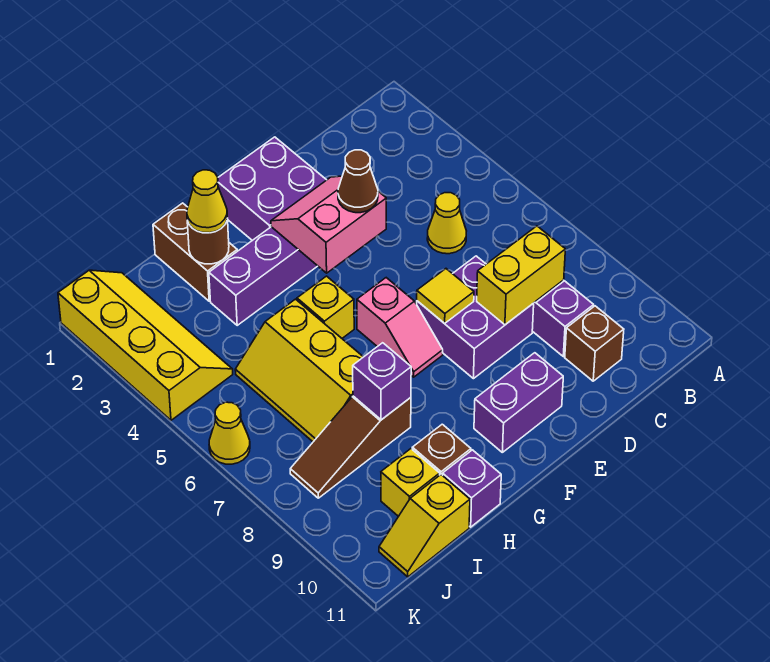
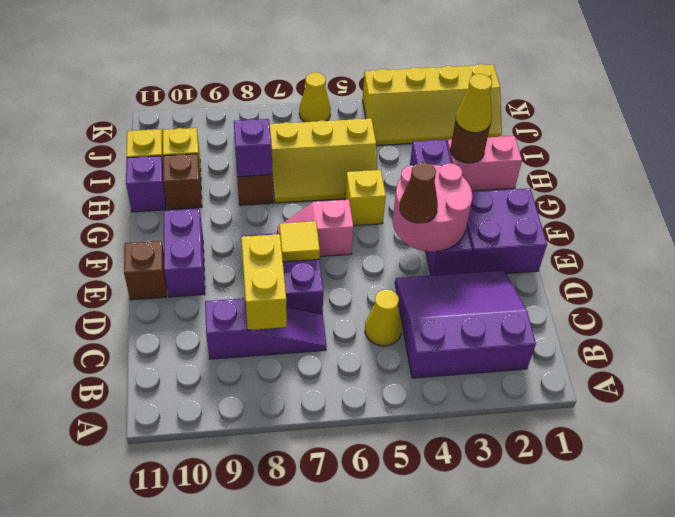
none -> purple 3x3 slope [395,270,536,378]
brown 1x1 brick [565,306,624,381] -> brown 1x1 brick moved to [124,241,167,300]
pink 2x2 slope [271,176,386,273] -> pink 2x2 round brick [393,163,472,252]
brown 1x2 brick [153,203,237,301] -> pink 1x2 brick [447,136,522,191]
yellow 2x3 slope [235,299,363,442] -> yellow 2x3 slope turned to [270,119,377,203]

